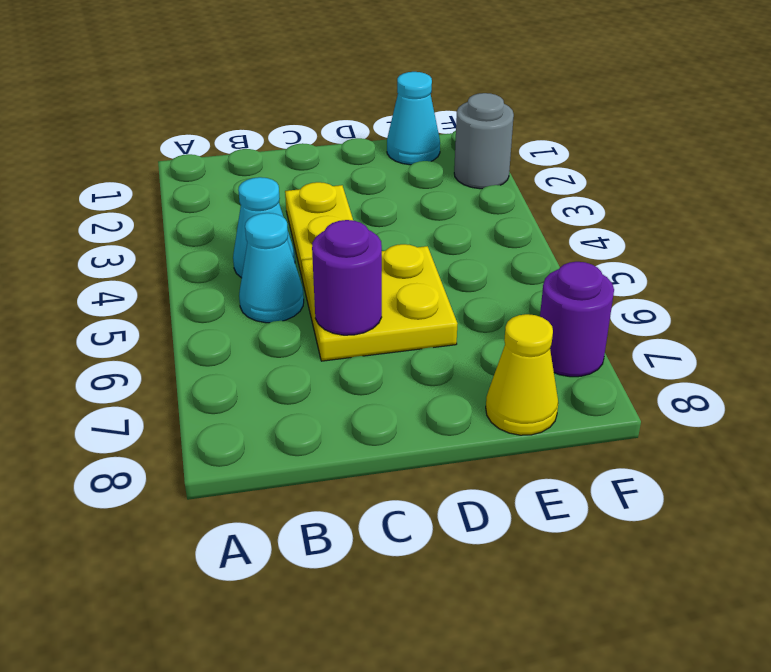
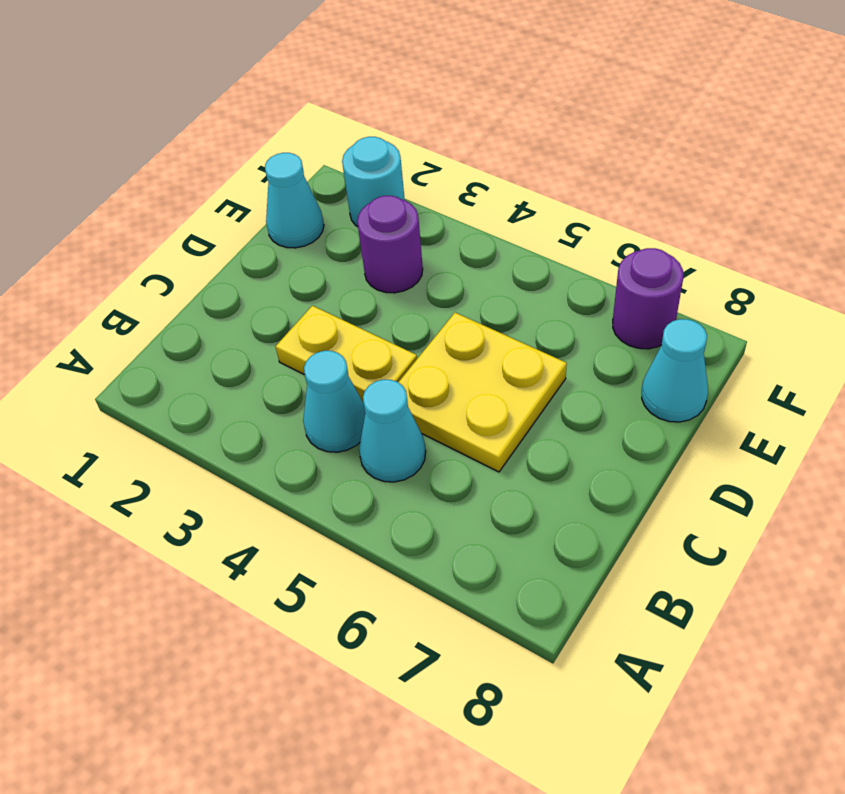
purple 1x1 round brick [312,220,382,335] -> purple 1x1 round brick moved to [357,196,423,293]
yellow 1x1 cone [486,314,558,435] -> cyan 1x1 cone [642,319,708,422]
grey 1x1 round brick [454,93,514,189] -> cyan 1x1 round brick [342,137,405,227]

